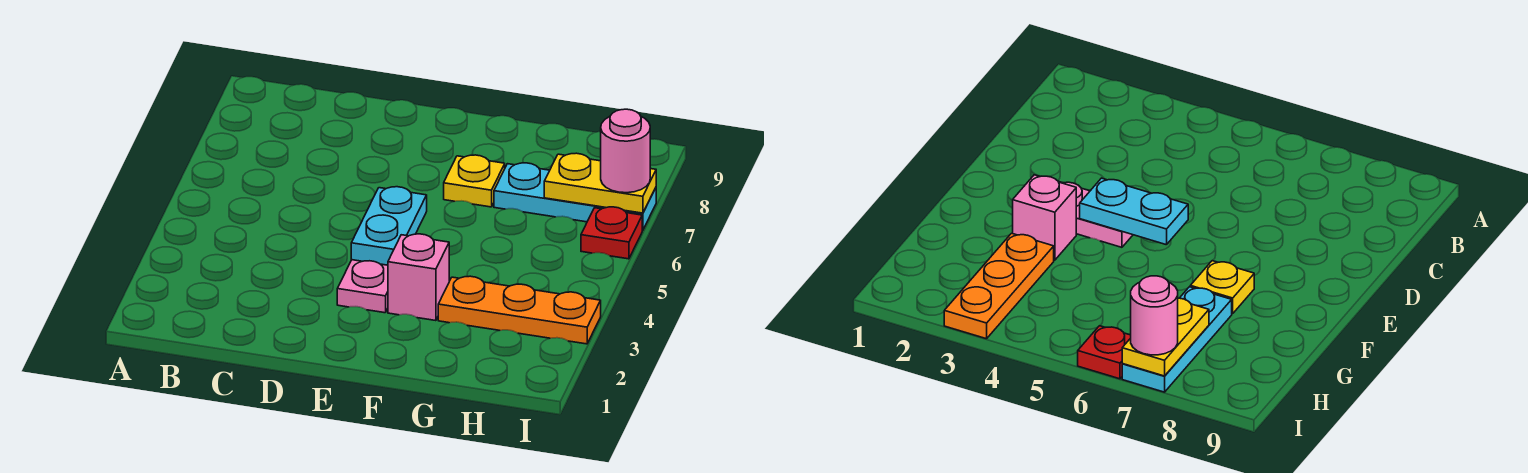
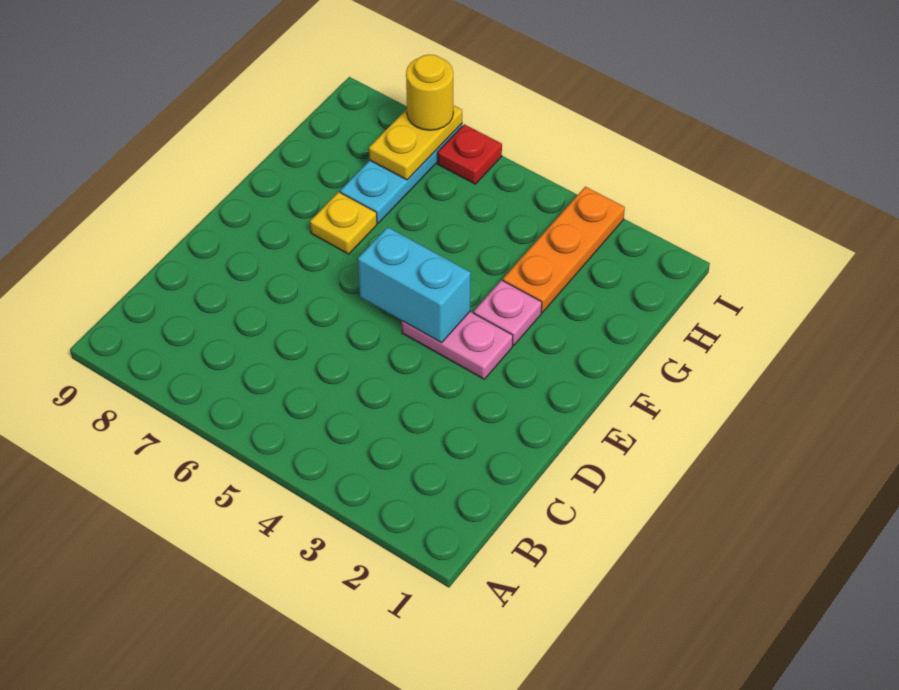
cyan 1x2 plate [351,187,427,265] -> cyan 1x2 brick [358,227,471,343]
pink 1x1 brick [388,234,449,321] -> pink 1x1 plate [474,280,542,346]
pink 1x1 round brick [601,109,650,193] -> yellow 1x1 round brick [406,55,453,130]

